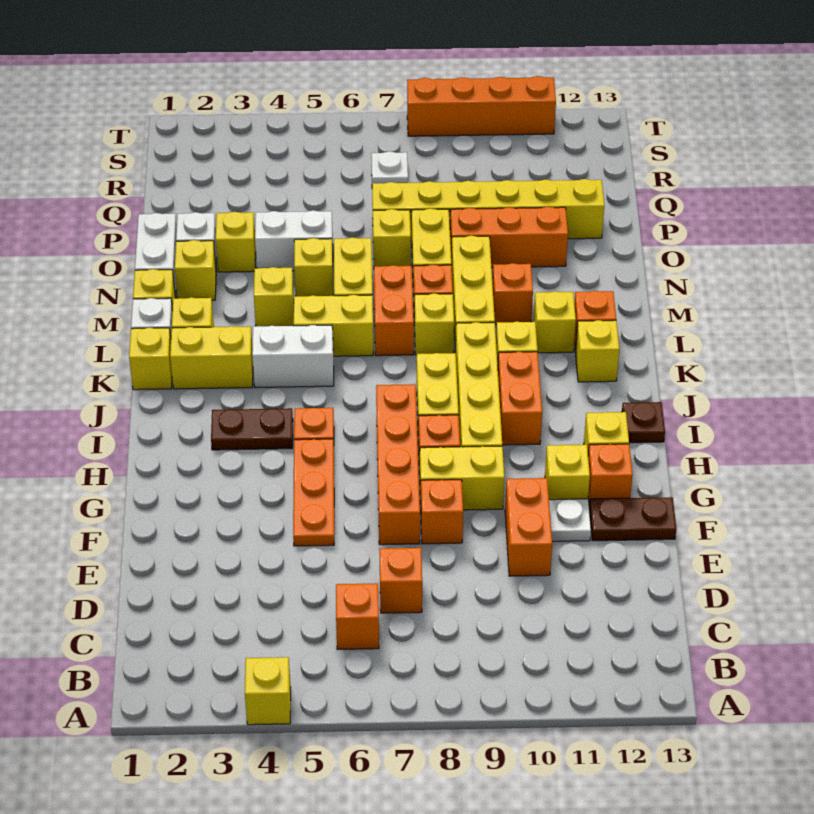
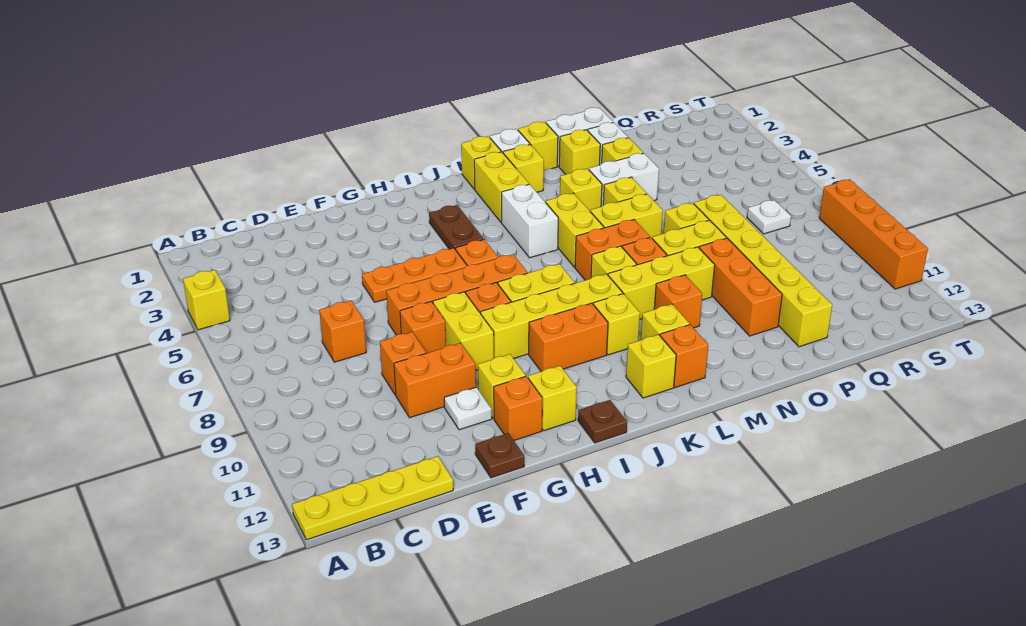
none -> yellow 1x4 plate [292,456,453,540]
orange 1x1 brick [336,583,379,650] -> orange 1x1 brick moved to [380,332,426,395]
brown 1x2 plate [589,497,676,541] -> brown 1x1 plate [475,433,524,478]
white 1x2 brick [255,210,333,271] -> white 1x2 brick turned to [589,153,659,207]

